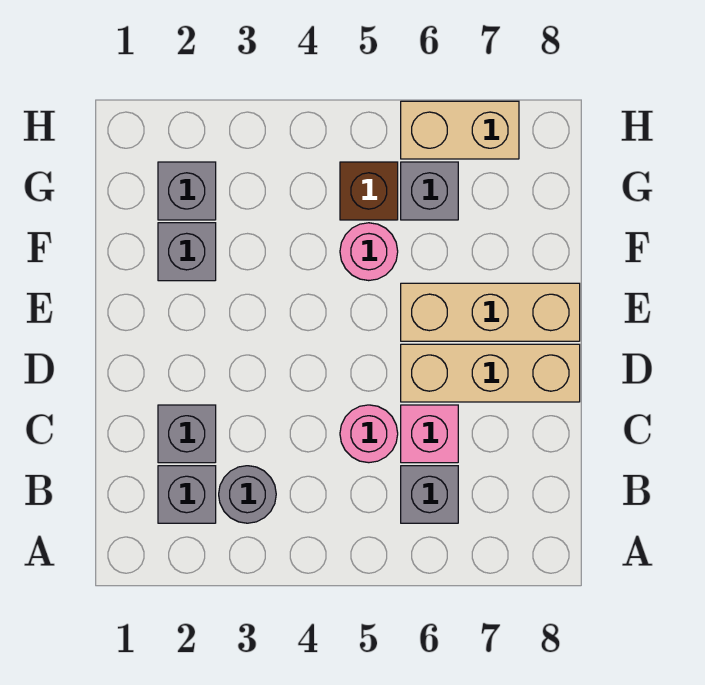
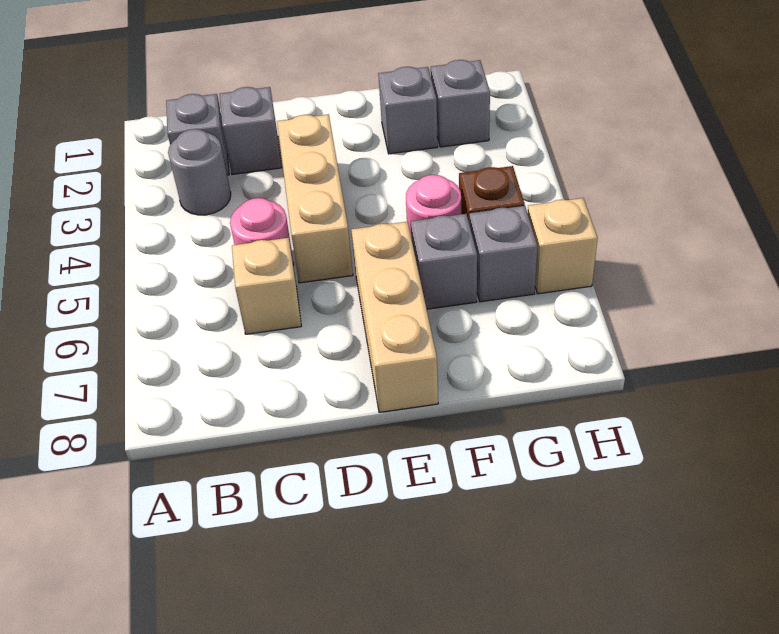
grey 1x1 brick [401,466,458,523] -> grey 1x1 brick moved to [411,214,477,309]
pink 1x1 brick [401,405,458,463] -> tan 1x1 brick [232,238,301,334]
tan 1x3 brick [401,344,580,402] -> tan 1x3 brick moved to [277,114,353,283]
tan 1x2 brick [401,101,519,159] -> tan 1x1 brick [528,198,598,294]

